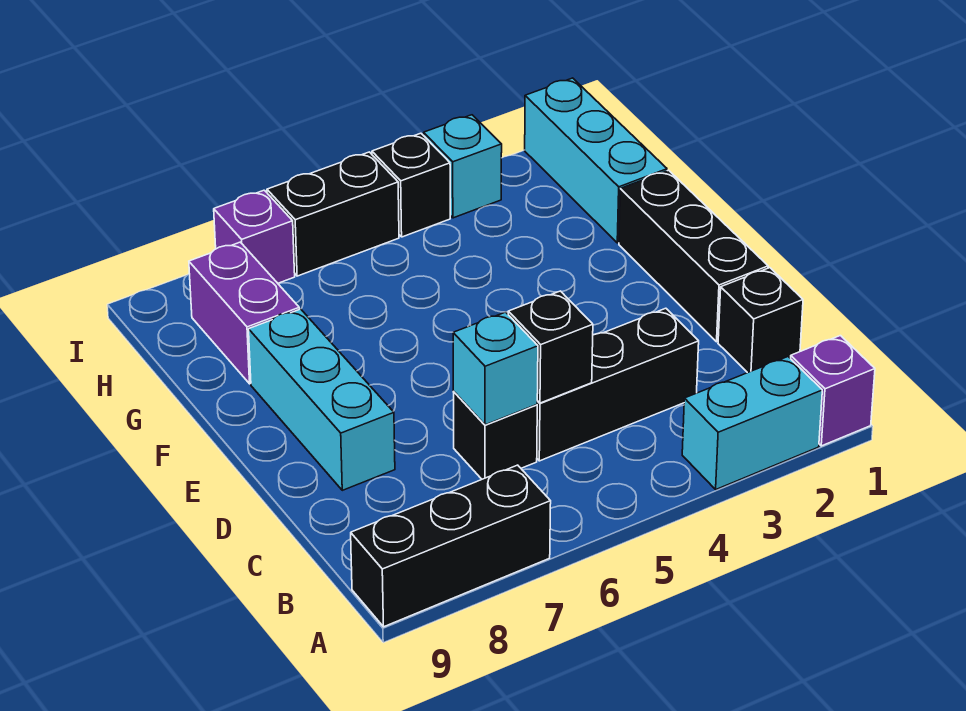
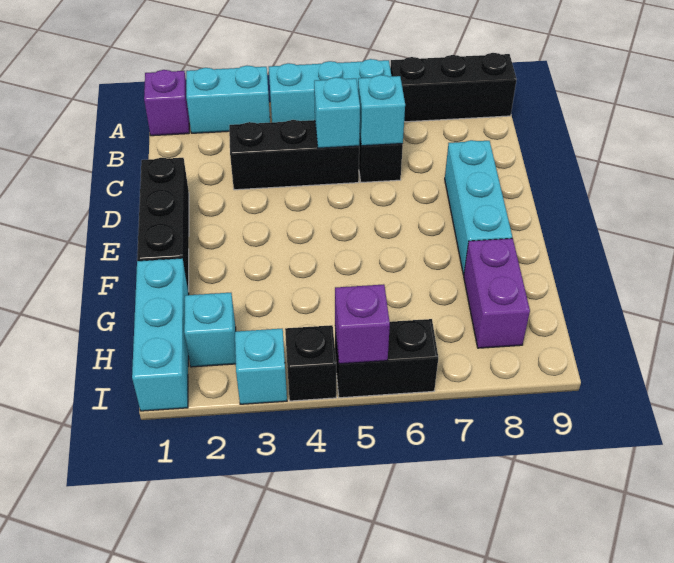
none -> cyan 1x3 brick [269,59,391,122]
black 1x1 brick [718,268,803,373] -> none
black 1x1 brick [508,291,593,403] -> cyan 1x1 brick [314,77,360,148]
none -> cyan 1x1 brick [184,293,236,367]
purple 1x1 brick [214,190,295,283] -> purple 1x1 brick moved to [335,284,390,364]

